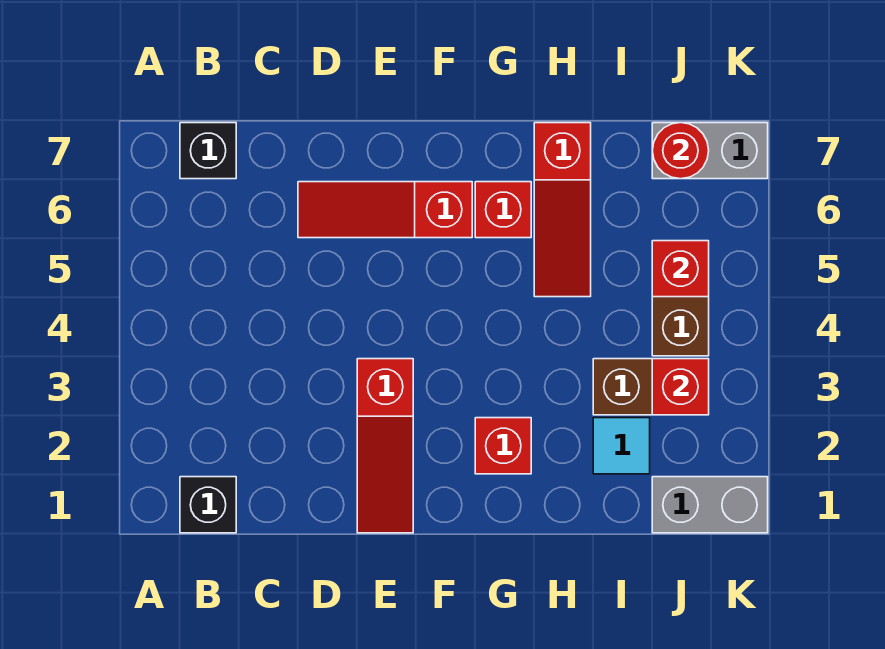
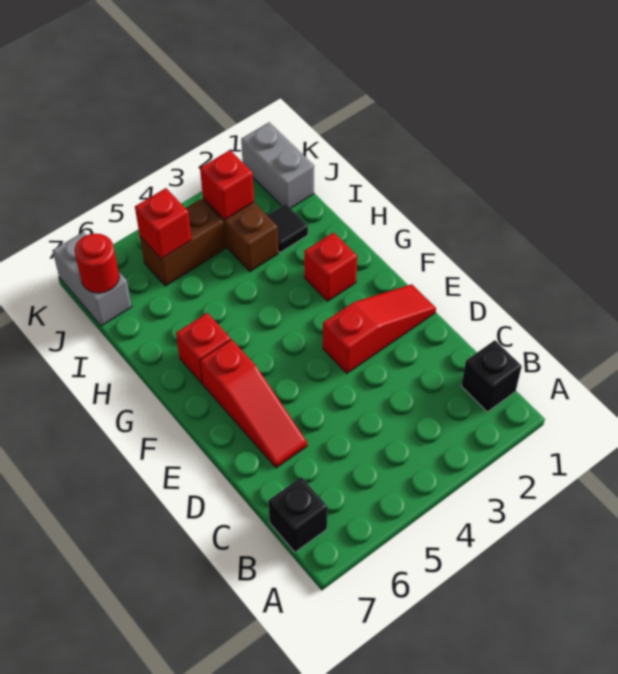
red 1x3 slope [534,123,591,297] -> none
cyan 1x1 tile [593,418,650,474] -> black 1x1 tile [267,204,308,252]

